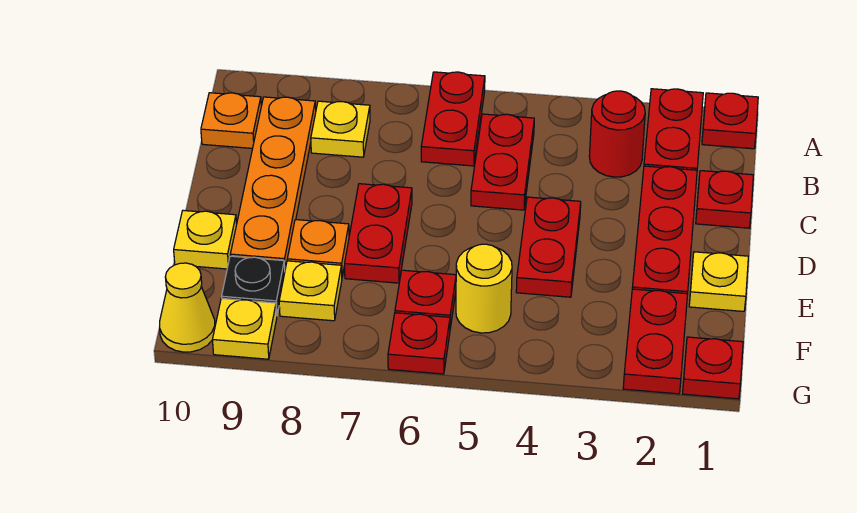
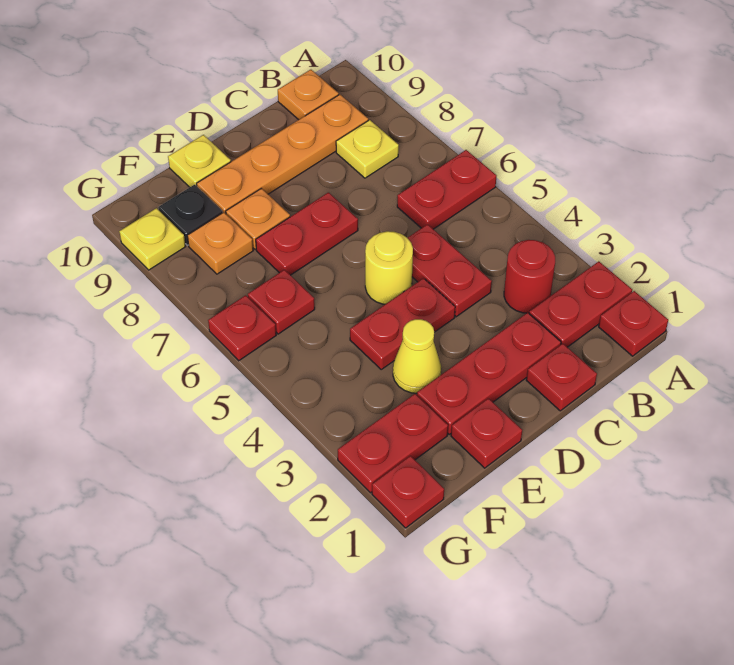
red 1x2 plate [471,114,534,210] -> red 1x2 plate turned to [408,224,492,317]
yellow 1x1 plate [689,252,748,311] -> red 1x1 plate [451,398,522,468]
yellow 1x1 round brick [456,244,512,333] -> yellow 1x1 round brick moved to [365,231,413,304]
yellow 1x1 plate [279,261,342,321] -> orange 1x1 plate [187,212,253,274]
yellow 1x1 cone [160,263,215,352] -> yellow 1x1 cone moved to [393,319,441,393]

